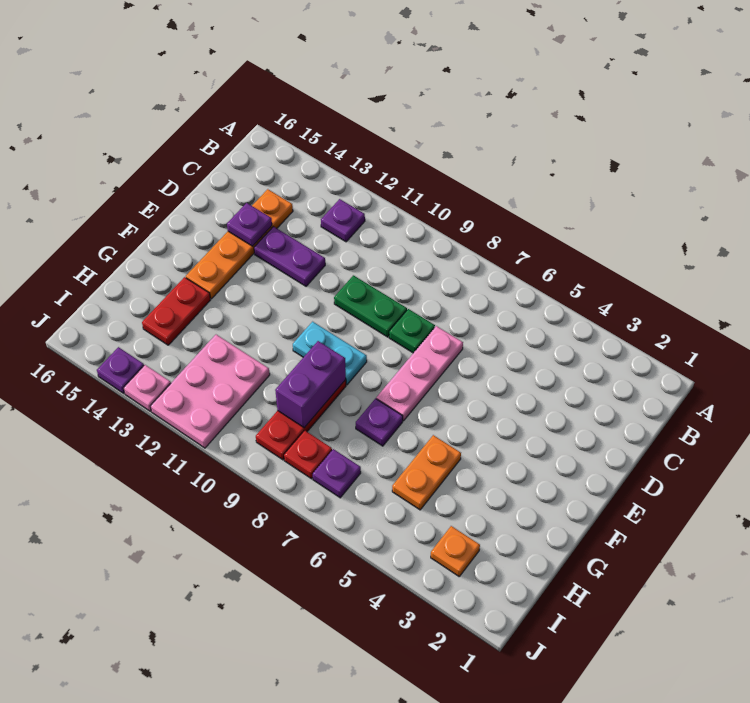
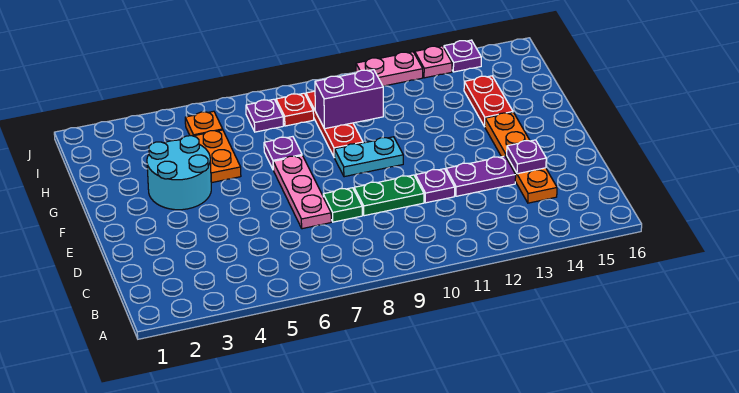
purple 1x1 plate [321,199,365,242] -> purple 1x1 plate moved to [416,169,455,203]
none -> cyan 2x2 round brick [147,136,211,210]
purple 1x2 brick [275,341,346,428] -> purple 1x2 brick turned to [315,70,383,129]
pink 2x3 plate [150,335,270,448] -> pink 1x2 plate [356,52,423,86]
orange 1x1 plate [431,526,480,576] -> orange 1x1 plate moved to [185,111,223,136]

